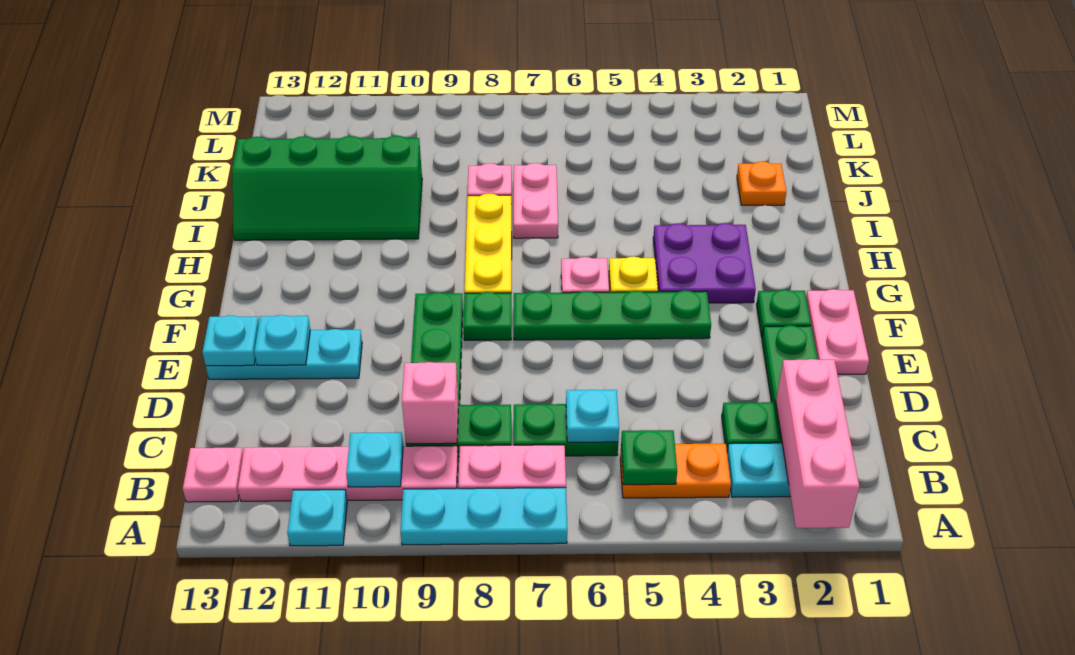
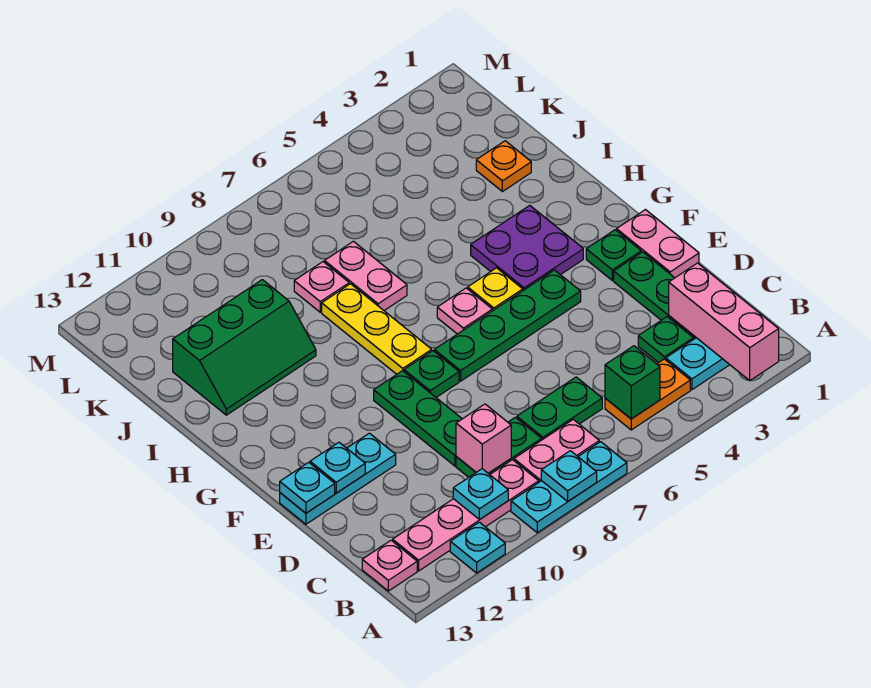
green 1x1 plate [621,430,677,485] -> green 1x1 brick [605,346,660,419]
cyan 1x1 plate [566,390,619,442] -> cyan 1x1 plate moved to [541,451,597,501]
green 2x4 slope [232,136,422,240] -> green 2x3 slope [173,280,316,415]

